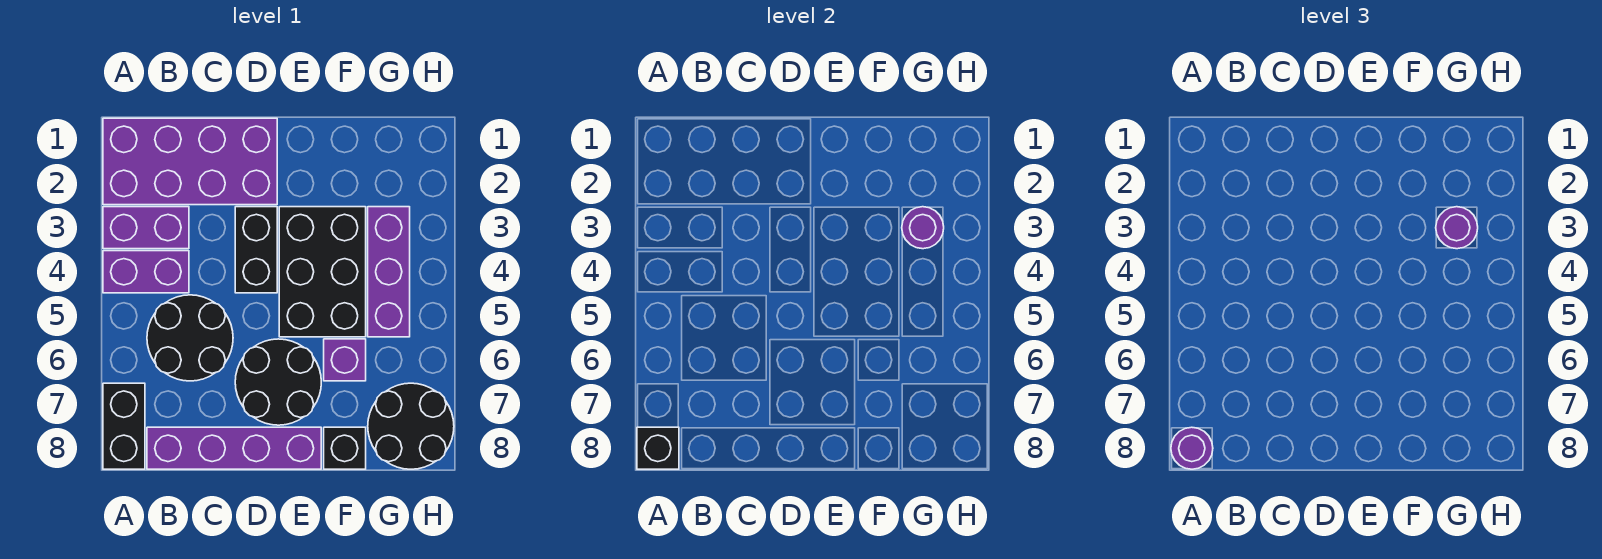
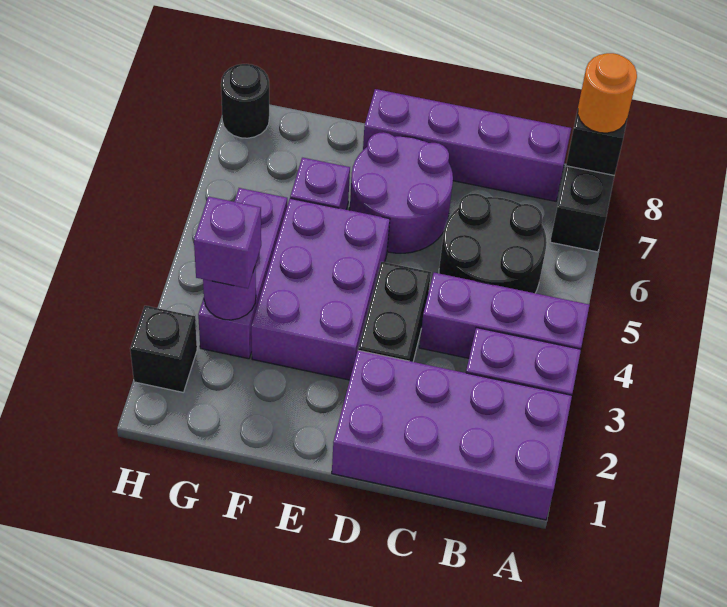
purple 1x2 brick [103,251,189,293] -> purple 1x3 brick [419,273,589,358]
purple 1x1 round brick [1171,427,1213,469] -> orange 1x1 round brick [578,53,637,133]
black 2x2 round brick [235,339,321,425] -> purple 2x2 round brick [350,132,453,253]
black 2x3 brick [279,207,366,337] -> purple 2x3 brick [251,198,390,380]
black 1x1 brick [324,427,366,469] -> black 1x1 brick moved to [130,306,197,392]
purple 1x1 round brick [1436,207,1478,249] -> purple 1x1 brick [194,196,261,289]
black 2x2 round brick [368,383,454,469] -> black 1x1 round brick [221,64,269,138]

